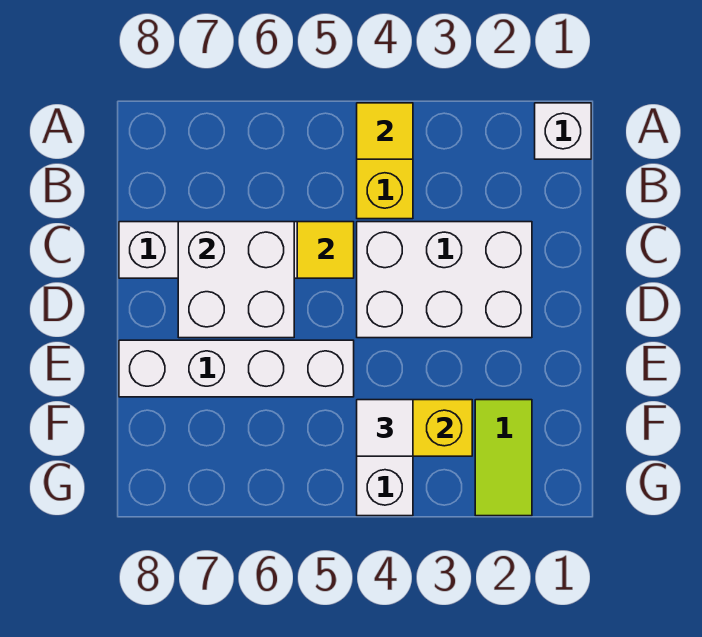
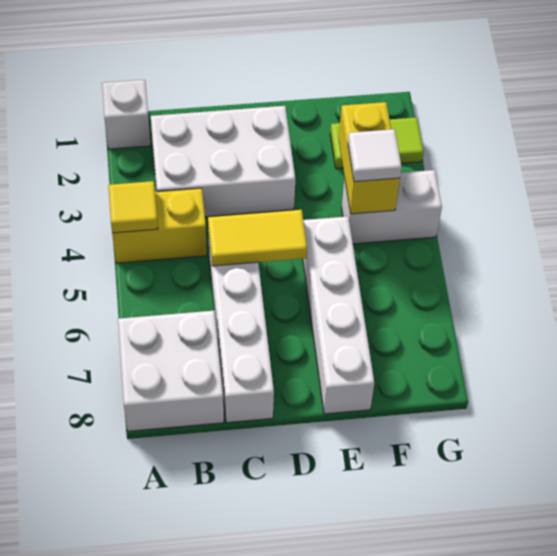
white 2x3 brick [357,222,532,338] -> white 2x3 brick turned to [151,106,295,217]
yellow 1x1 tile [297,222,354,278] -> yellow 1x2 tile [208,210,307,266]
white 2x2 brick [178,222,294,338] -> white 2x2 brick moved to [118,310,224,431]

